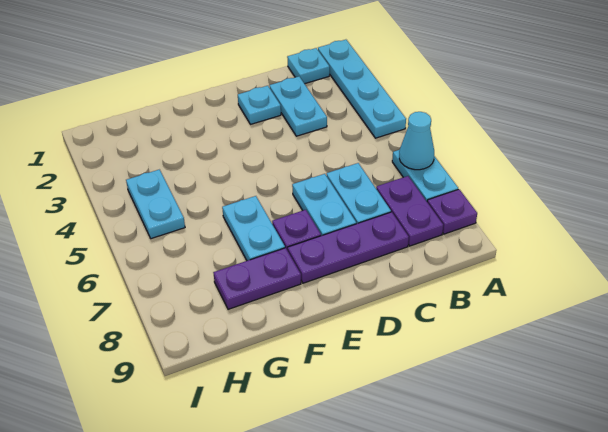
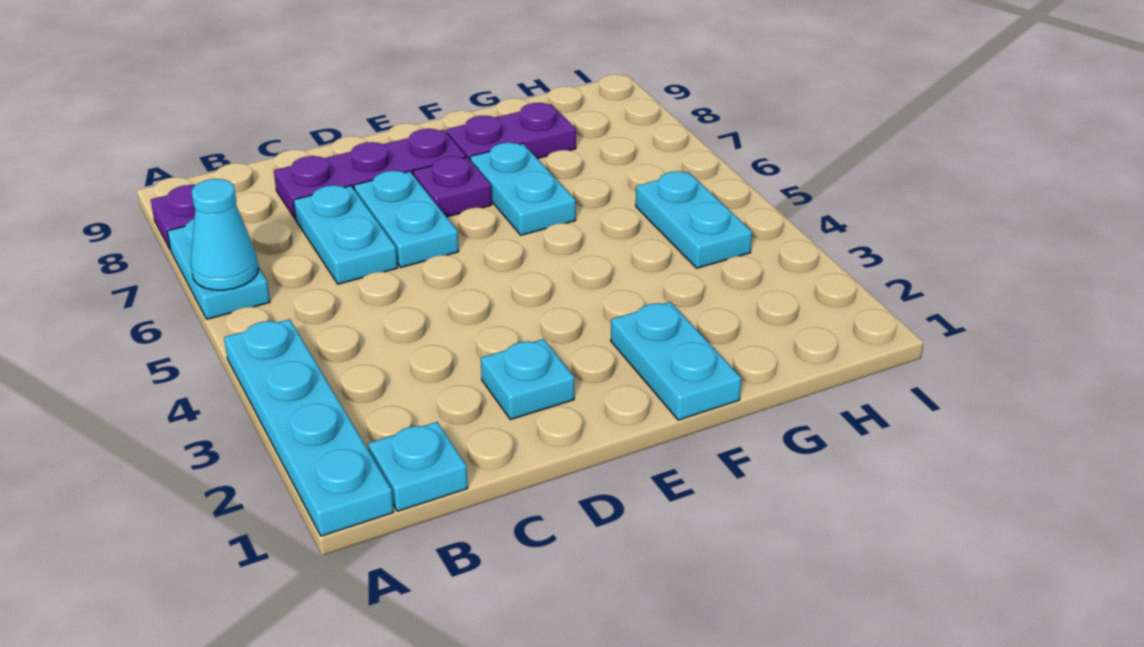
purple 1x2 plate [376,176,443,246] -> none
cyan 1x2 plate [270,77,327,136] -> cyan 1x2 plate moved to [611,302,741,420]

